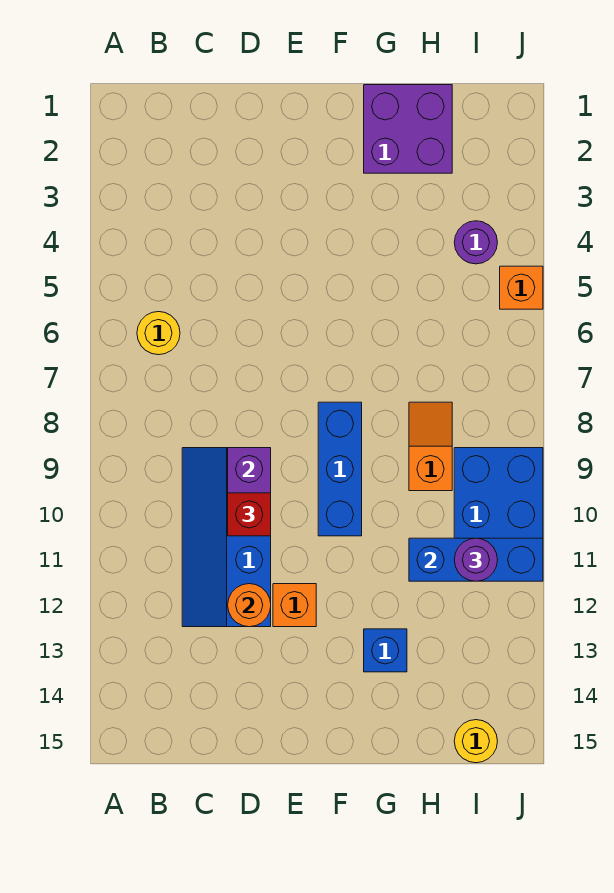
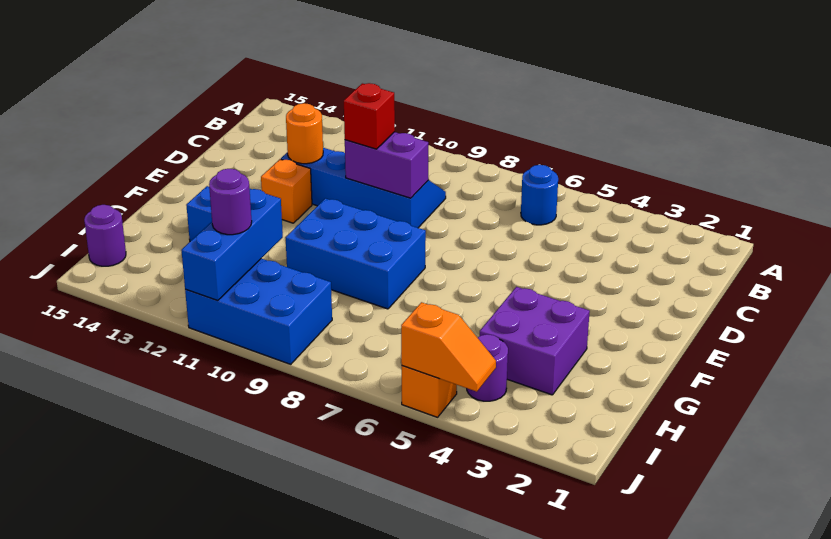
yellow 1x1 round brick [137,312,180,355] -> blue 1x1 round brick [521,165,558,225]
blue 1x3 brick [318,402,362,536] -> blue 2x3 brick [285,198,426,309]
purple 2x2 brick [364,85,452,173] -> purple 2x2 brick moved to [480,287,590,395]
orange 1x2 slope [409,402,452,491] -> orange 1x2 slope moved to [401,302,496,392]
yellow 1x1 round brick [454,720,498,763] -> purple 1x1 round brick [84,205,126,266]

